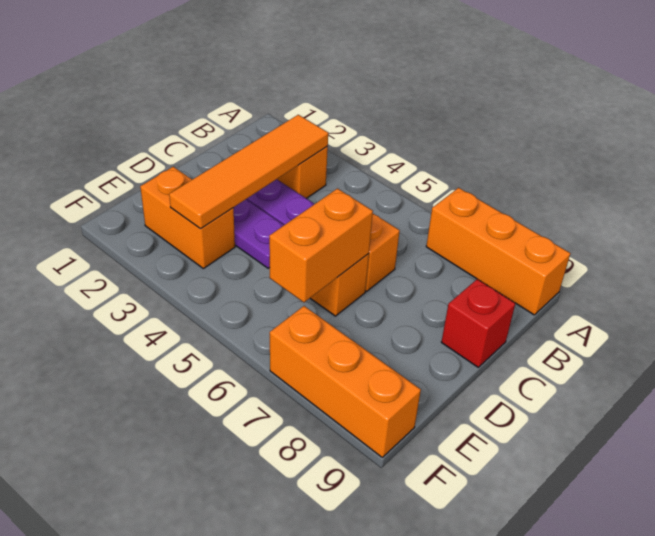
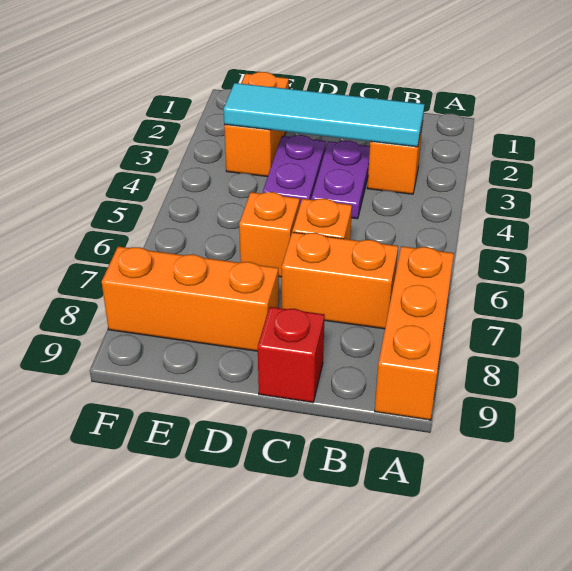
orange 1x4 tile [169,115,328,229] -> cyan 1x4 tile [224,83,424,147]
orange 1x2 brick [269,189,373,302] -> orange 1x2 brick moved to [282,232,398,329]
orange 1x3 brick [270,306,421,457] -> orange 1x3 brick turned to [102,246,279,351]

